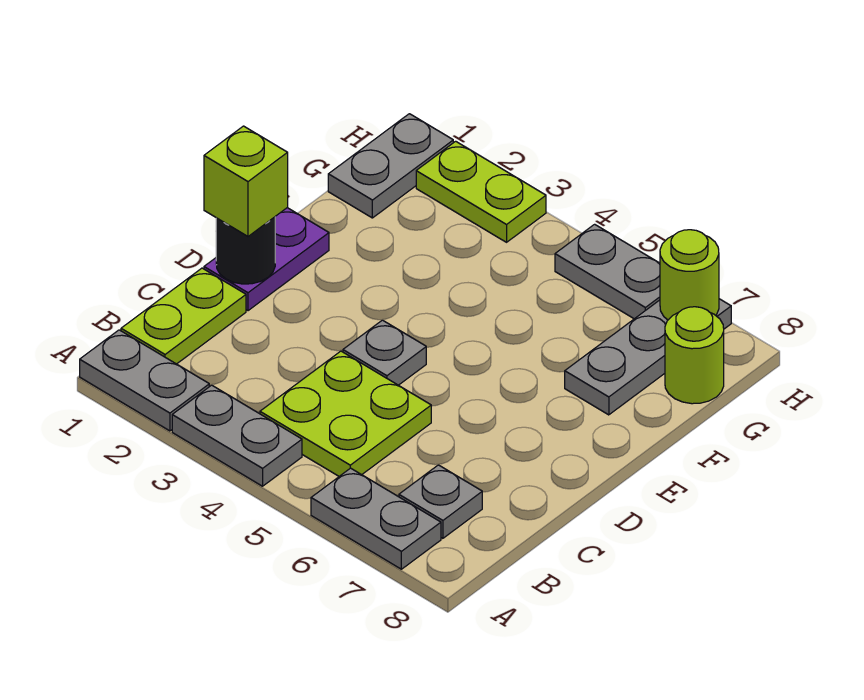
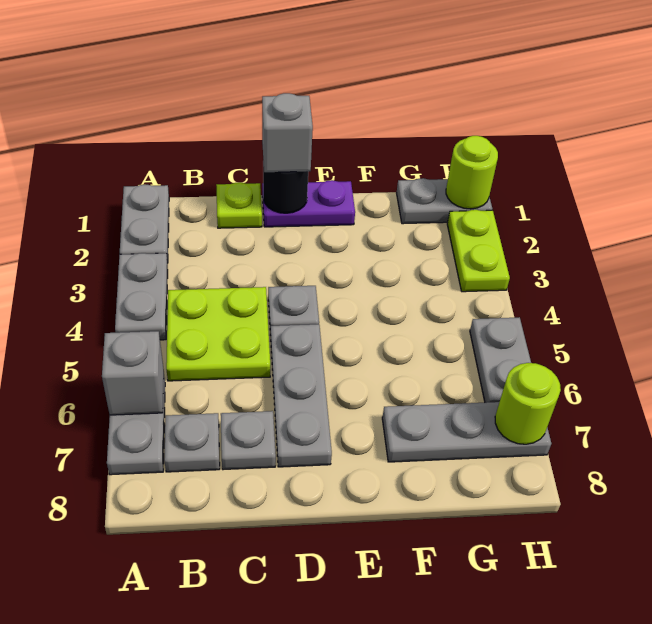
none -> grey 1x1 brick [102,331,164,415]
lime 1x2 plate [121,268,246,364] -> lime 1x1 plate [216,182,262,228]
none -> grey 1x1 plate [221,411,276,470]
lime 1x1 brick [204,126,288,236] -> grey 1x1 brick [262,93,313,172]
none -> grey 1x3 plate [271,324,332,467]
lime 1x1 round brick [665,307,724,404] -> lime 1x1 round brick moved to [446,136,498,209]

